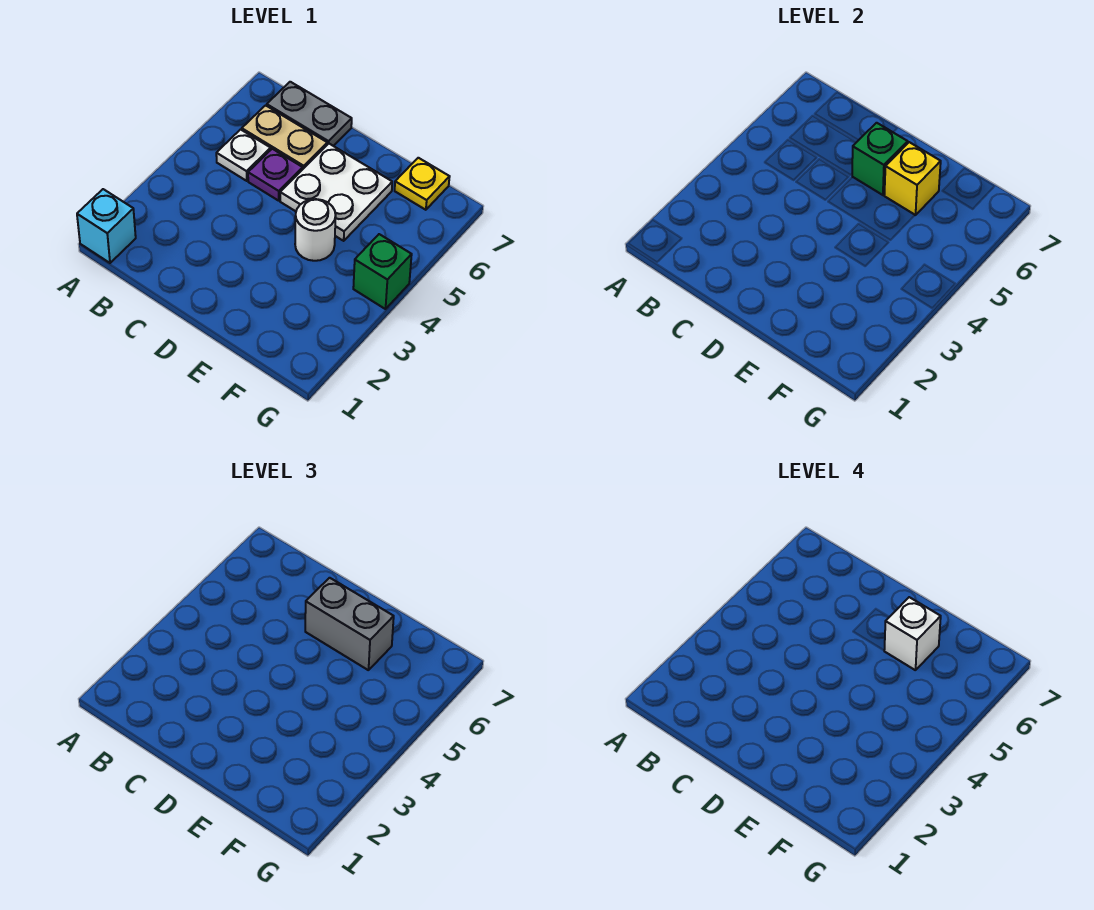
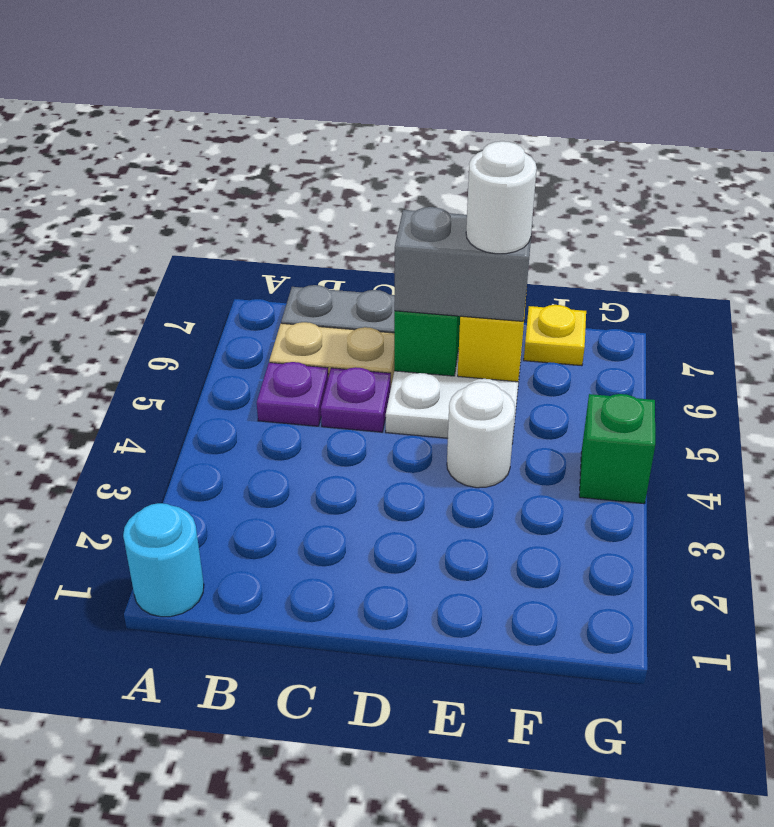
cyan 1x1 brick [77,189,136,263] -> cyan 1x1 round brick [123,503,204,617]
white 1x1 plate [216,129,271,181] -> purple 1x1 plate [257,362,328,426]
white 1x1 brick [884,597,941,670] -> white 1x1 round brick [466,141,537,254]

